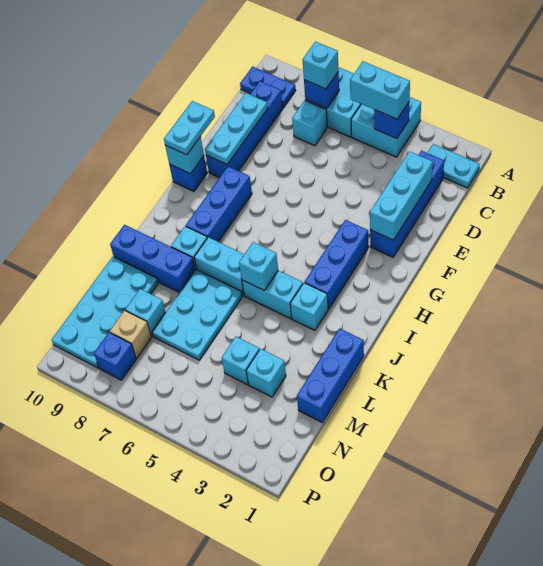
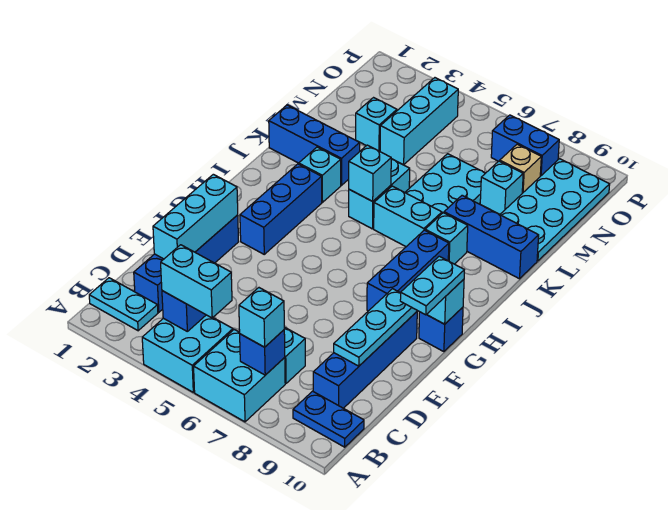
cyan 1x2 brick [242,271,303,319] -> cyan 1x2 brick turned to [349,159,410,229]
blue 1x3 brick [297,328,364,422] -> blue 1x3 brick turned to [269,105,360,185]
cyan 1x1 brick [222,337,260,385] -> cyan 1x3 brick [380,78,458,165]
blue 1x1 brick [94,332,136,380] -> blue 1x2 brick [491,115,559,176]

